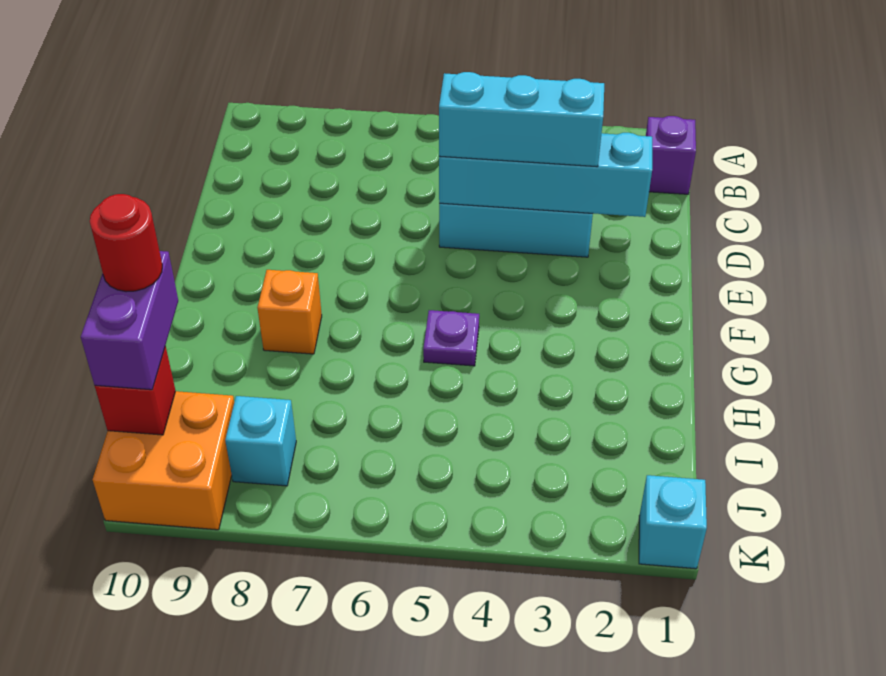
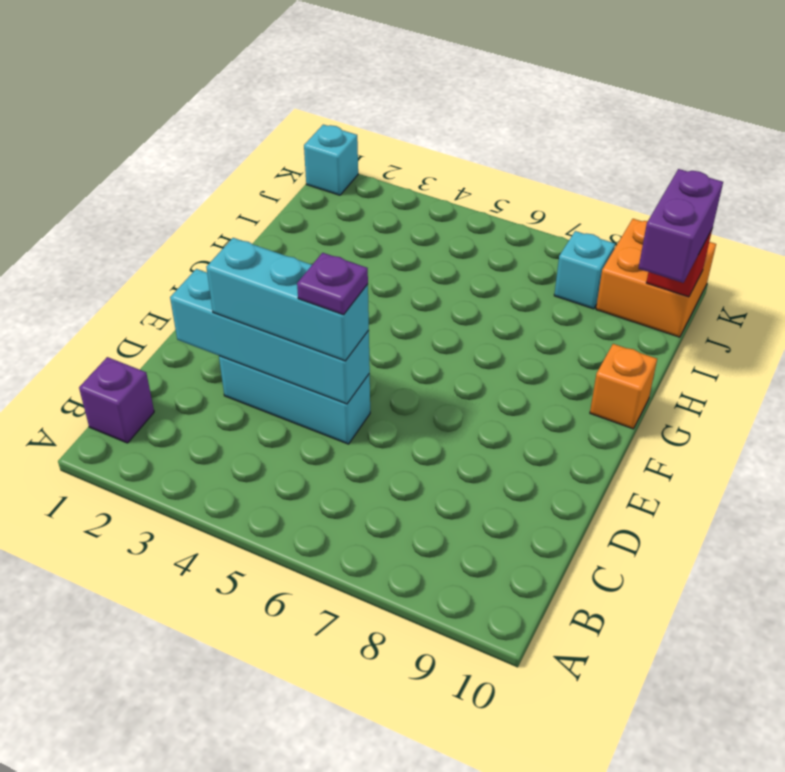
purple 1x1 plate [423,310,479,366] -> purple 1x1 plate moved to [297,253,368,315]
orange 1x1 brick [257,270,322,354] -> orange 1x1 brick moved to [590,344,657,429]
red 1x1 round brick [90,194,162,292] -> none

